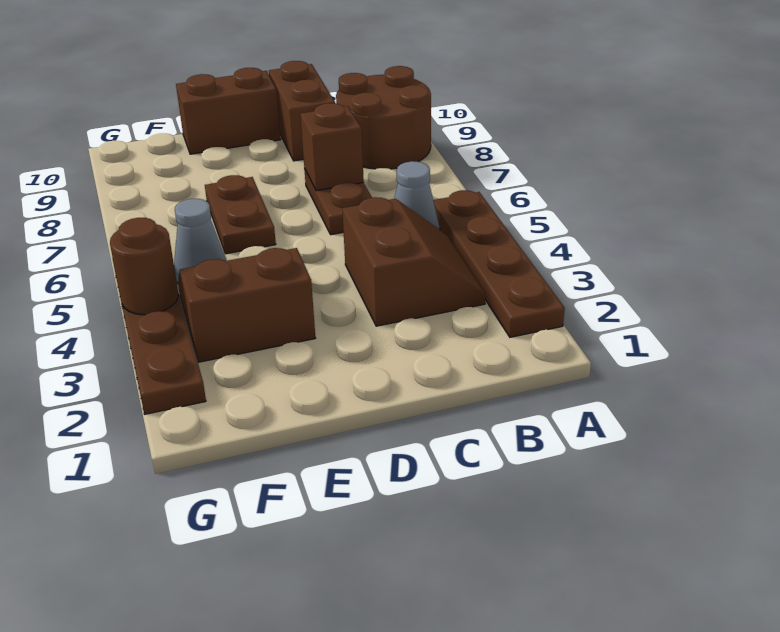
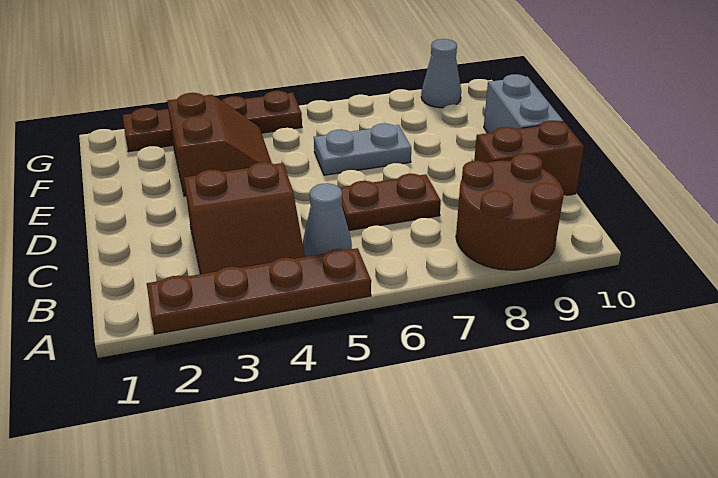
brown 1x1 brick [300,103,364,191] -> none
brown 1x2 brick [176,68,281,154] -> grey 1x2 brick [484,74,563,133]
brown 1x2 plate [205,175,276,254] -> grey 1x2 plate [314,123,411,175]
grey 1x1 cone [174,199,227,283] -> grey 1x1 cone moved to [421,39,461,108]
brown 1x1 round brick [110,218,178,315] -> none

